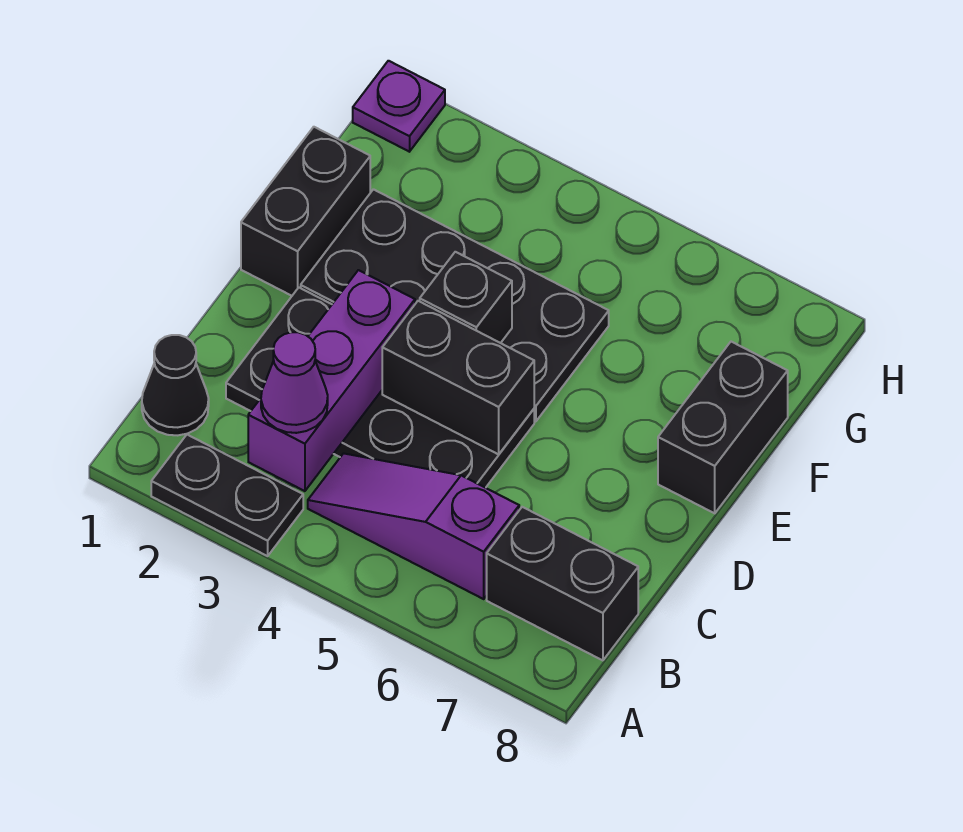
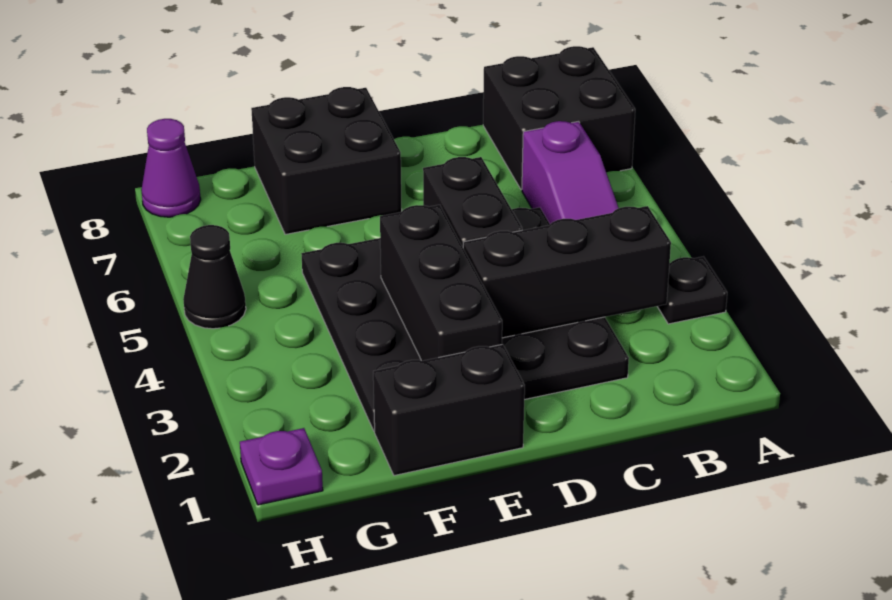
black 1x2 plate [151,435,303,556] -> black 1x1 plate [657,257,727,324]
black 1x1 cone [142,335,209,435] -> black 1x1 cone moved to [183,225,246,329]
purple 1x3 brick [248,270,415,491] -> black 1x3 brick [463,206,671,338]
purple 1x1 cone [261,332,328,433] -> purple 1x1 cone moved to [141,119,201,217]
black 1x2 brick [487,507,638,660] -> black 2x2 brick [483,46,635,190]
black 1x1 brick [420,252,512,343] -> black 1x3 brick [380,205,502,361]
black 1x2 brick [658,342,788,513] -> black 2x2 brick [251,87,402,234]

